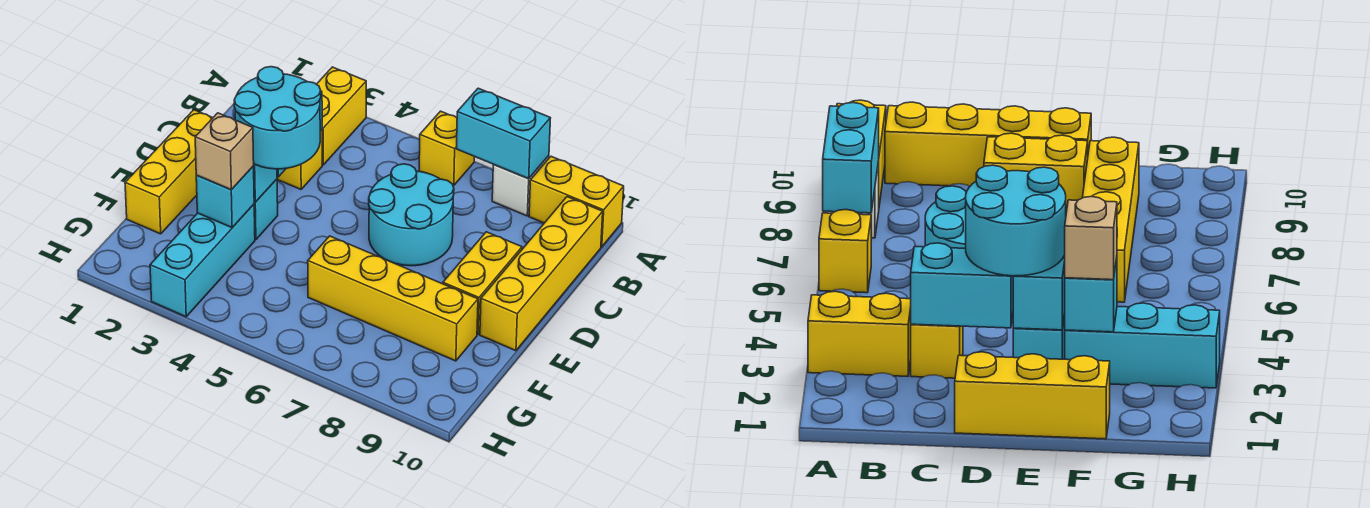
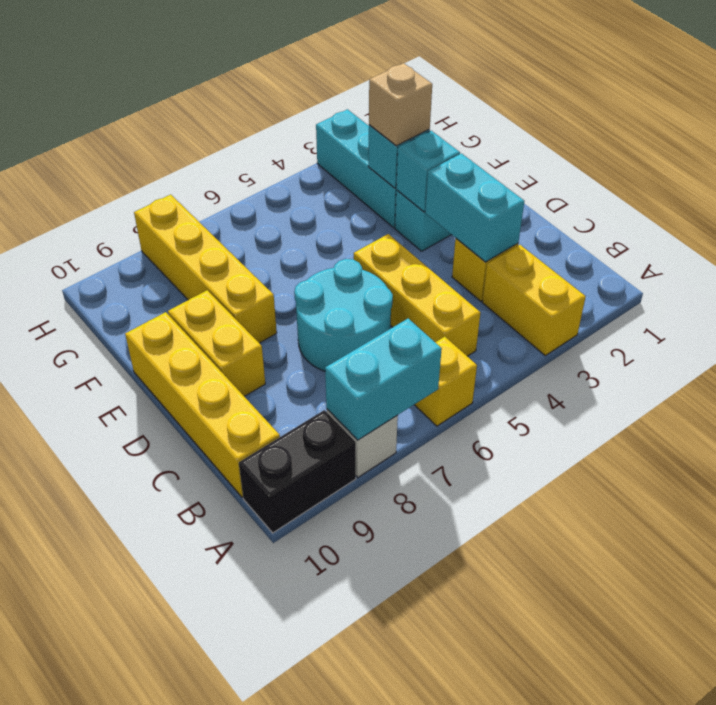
yellow 1x2 brick [529,156,624,247] -> black 1x2 brick [239,410,356,533]
yellow 1x3 brick [125,110,213,234] -> yellow 1x3 brick moved to [354,234,480,356]
cyan 2x2 round brick [234,67,321,169] -> none
yellow 1x4 brick [308,236,478,361] -> yellow 1x4 brick turned to [134,195,277,343]

